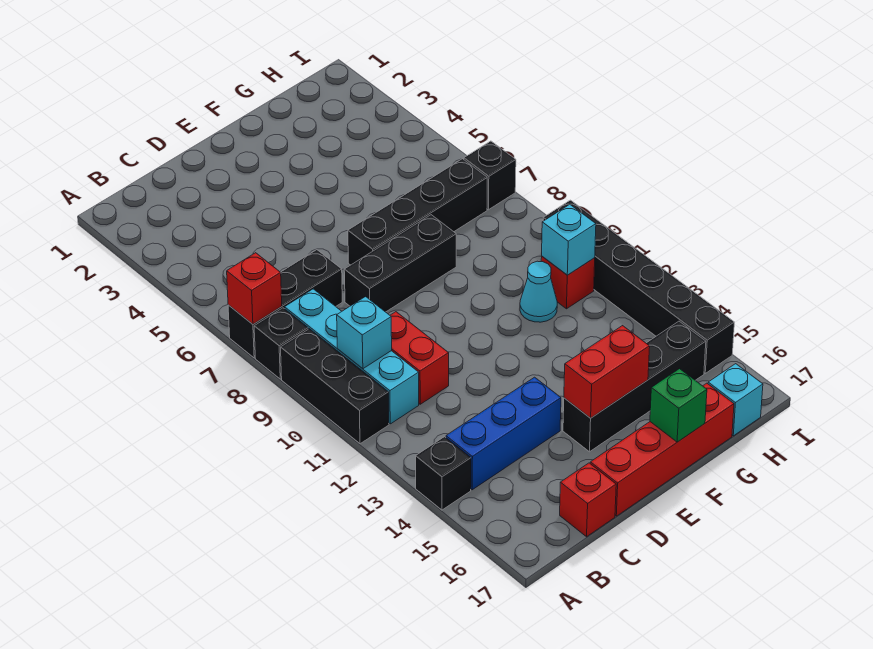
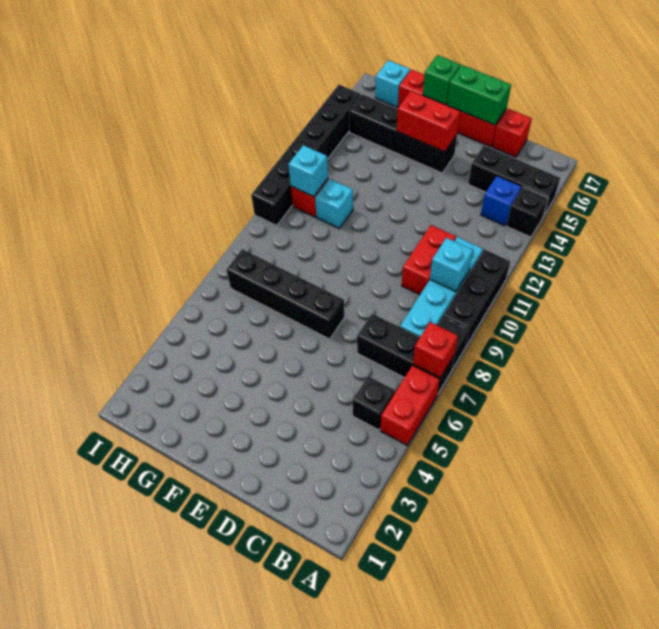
none -> red 1x2 brick [381,366,440,445]
blue 1x3 brick [446,377,561,490] -> blue 1x1 brick [481,176,522,226]
black 1x3 brick [344,215,456,312] -> black 1x3 brick moved to [468,146,560,216]
none -> green 1x2 brick [447,65,511,125]
cyan 1x1 cone [520,261,557,322] -> cyan 1x1 brick [315,179,353,229]
black 1x1 brick [464,141,516,210] -> black 1x1 brick moved to [352,376,395,430]

